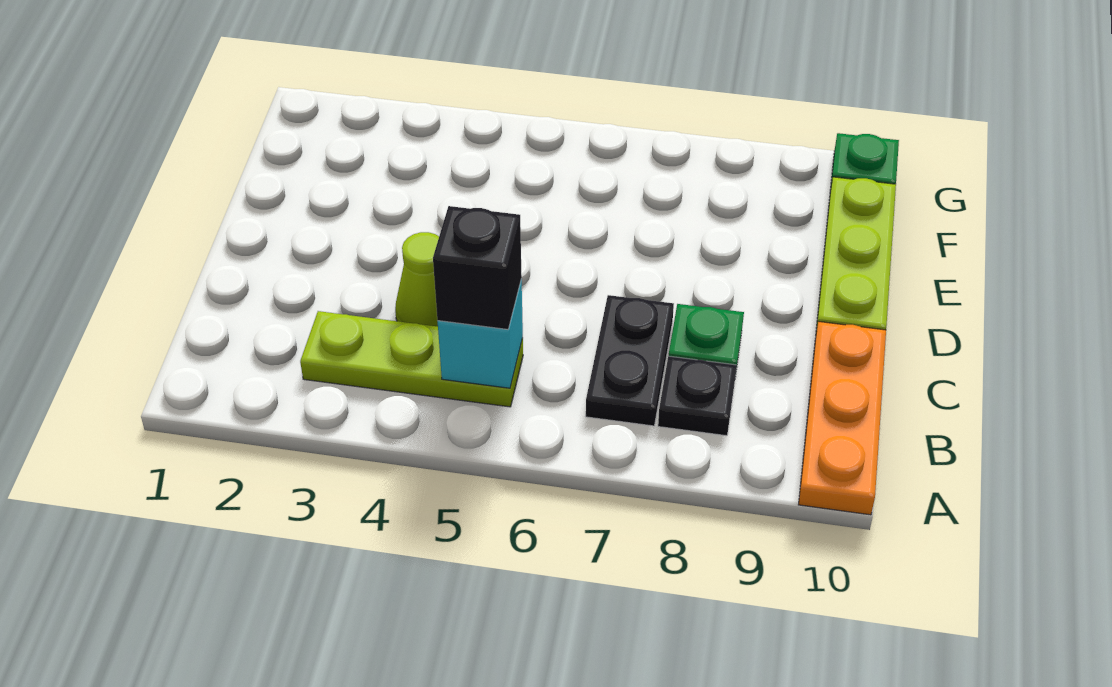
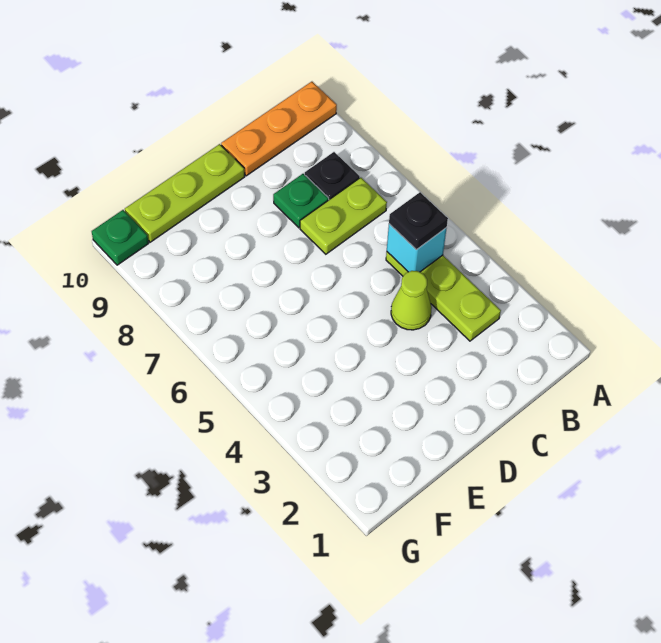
black 1x1 brick [433,206,522,329] -> black 1x1 plate [389,192,448,250]
black 1x2 plate [586,295,674,426] -> lime 1x2 plate [300,177,387,254]

